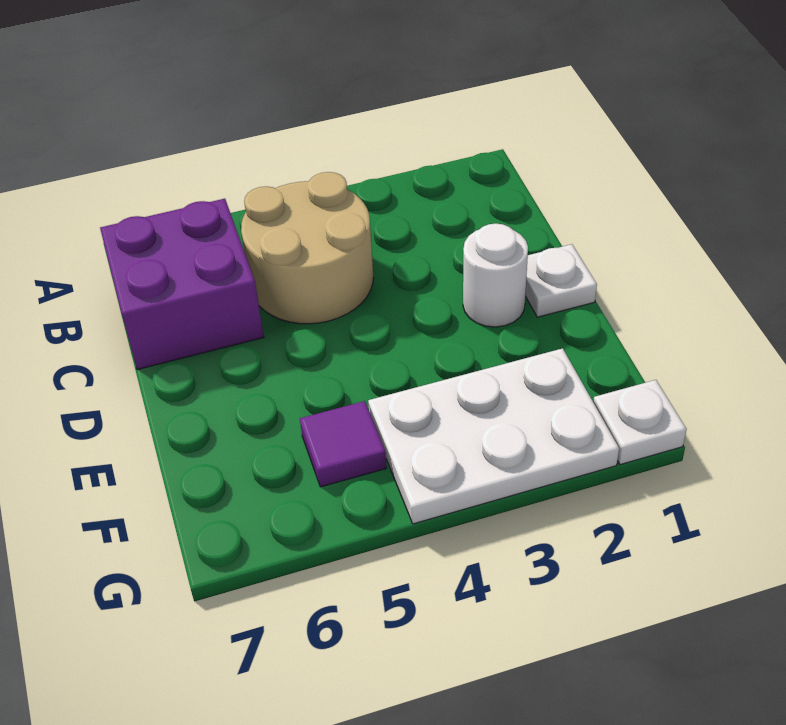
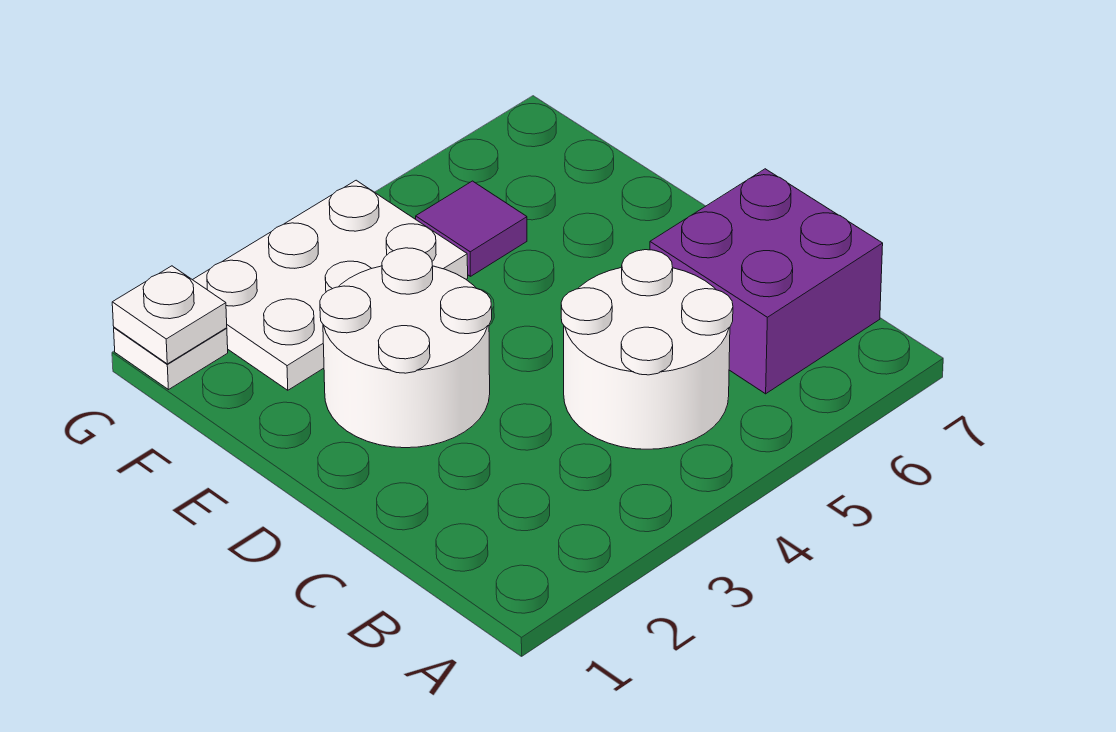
tan 2x2 round brick [241,172,374,324] -> white 2x2 round brick [561,250,733,449]
white 1x1 plate [525,244,597,317] -> white 1x1 plate moved to [112,266,227,364]
white 1x1 round brick [463,223,528,327] -> white 2x2 round brick [320,248,492,448]

